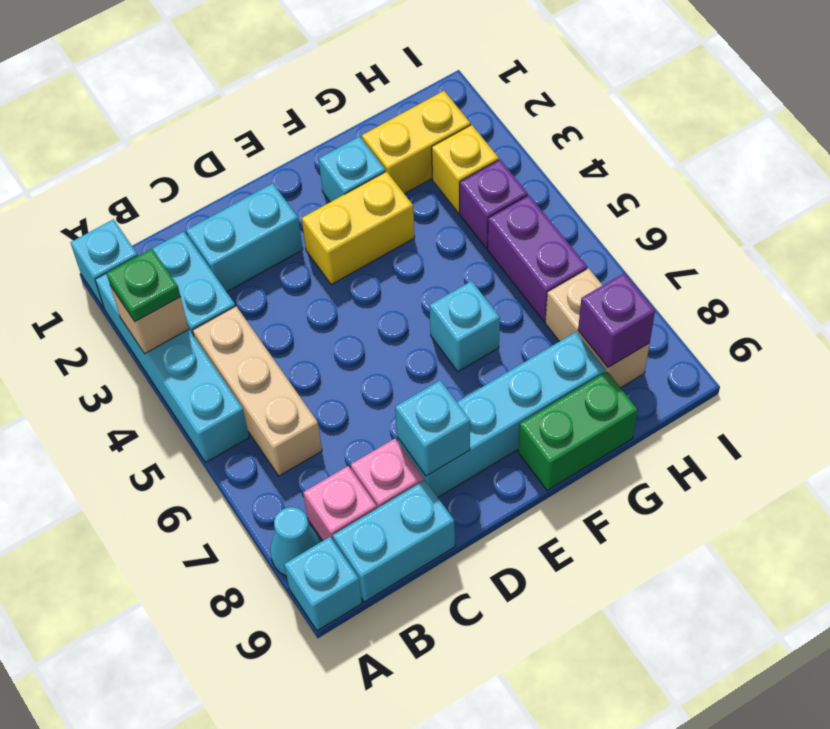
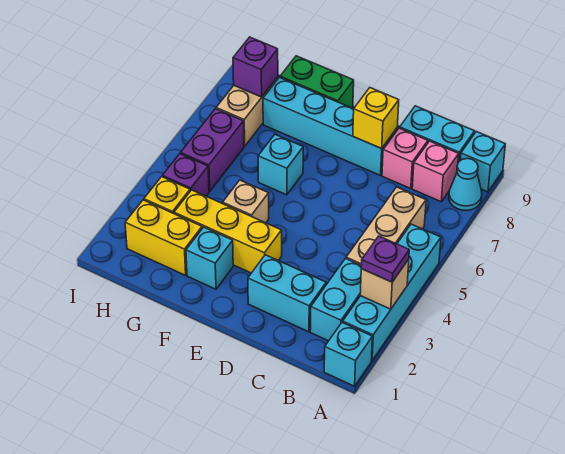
green 1x1 plate [106,249,181,321] -> purple 1x1 plate [361,236,409,282]
cyan 1x1 brick [395,380,470,476] -> yellow 1x1 brick [353,88,399,149]
yellow 1x2 brick [302,171,415,285] -> yellow 1x3 brick [174,190,282,273]
none -> tan 1x1 brick [223,180,269,223]

